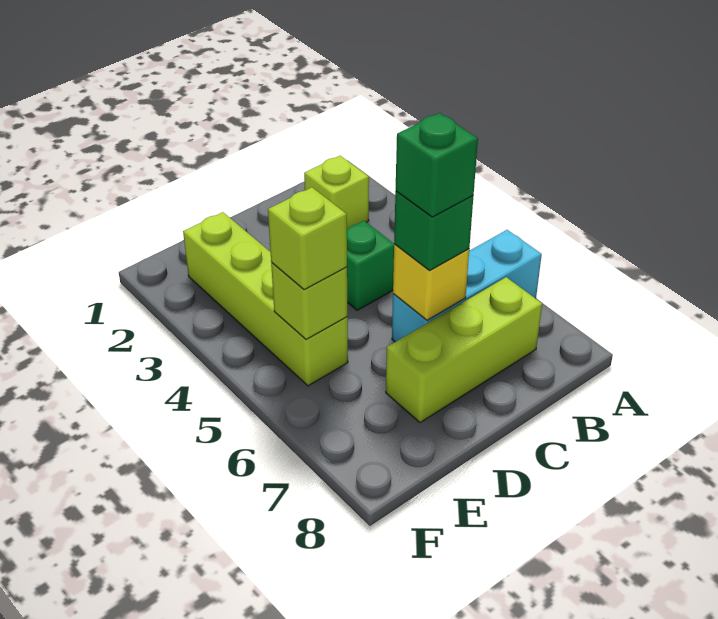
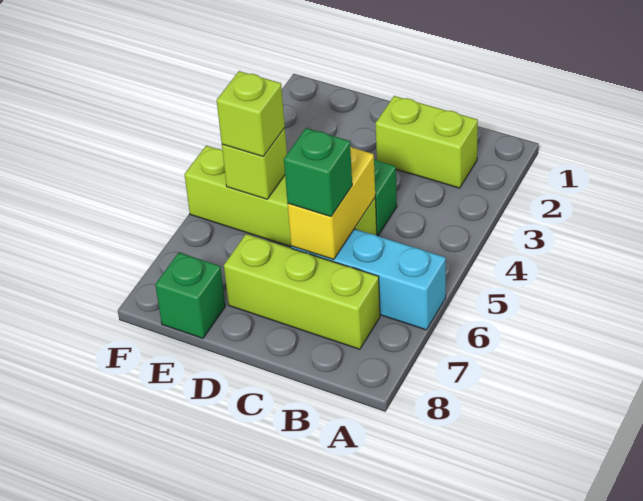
lime 1x1 brick [304,156,369,229] -> lime 1x2 brick [375,96,478,188]
yellow 1x1 brick [393,244,469,320] -> yellow 1x2 brick [288,146,375,260]
green 1x1 brick [396,113,478,217] -> green 1x1 brick moved to [155,253,225,338]
lime 1x4 brick [183,212,348,386] -> lime 1x4 brick turned to [184,146,377,247]

